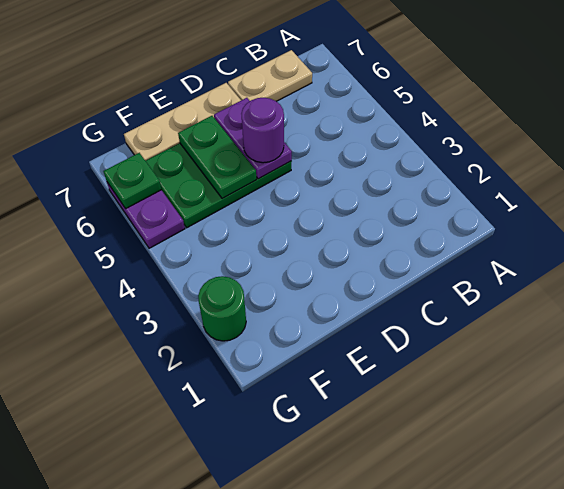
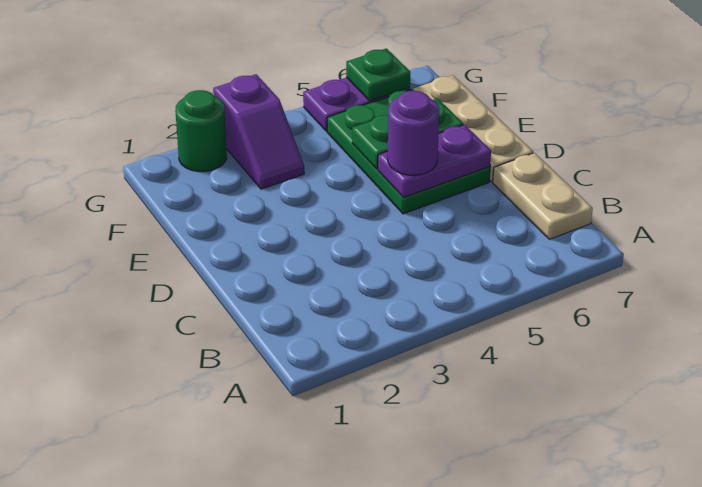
none -> purple 1x2 slope [213,74,304,189]

